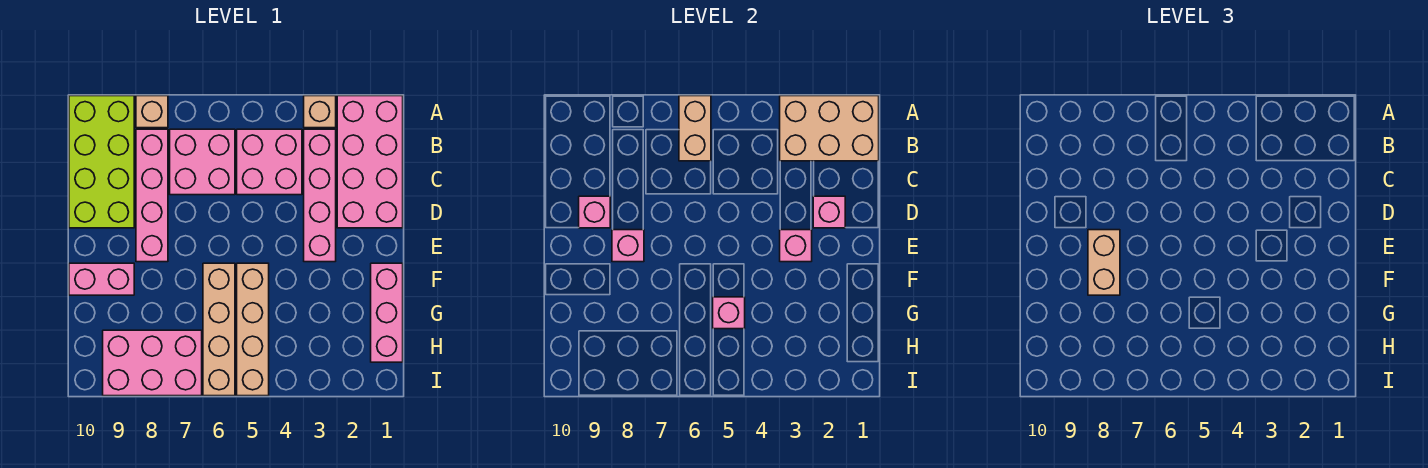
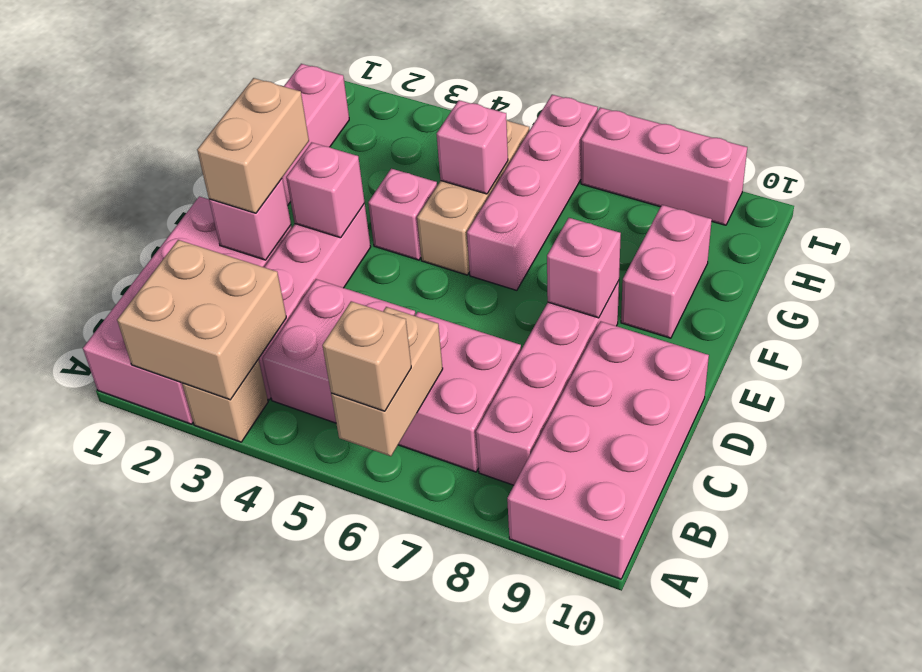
tan 2x3 brick [780,96,879,161] -> tan 2x2 brick [117,240,286,400]
tan 1x1 brick [136,96,168,128] -> tan 1x1 brick moved to [322,301,411,411]
lime 2x4 brick [69,96,134,228] -> pink 2x4 brick [507,321,709,579]
pink 1x1 brick [579,196,610,228] -> pink 1x1 brick moved to [368,169,437,260]
tan 1x2 brick [1088,230,1120,295] -> tan 1x2 brick moved to [197,78,309,213]
tan 1x4 brick [237,263,269,396] -> tan 1x3 brick [417,120,529,275]
tan 1x4 brick [203,263,235,396] -> pink 1x4 brick [467,95,598,290]
pink 1x2 brick [69,263,134,295] -> pink 1x2 brick turned to [621,205,712,338]
pink 2x3 brick [103,330,202,396] -> pink 1x3 brick [581,108,747,225]

